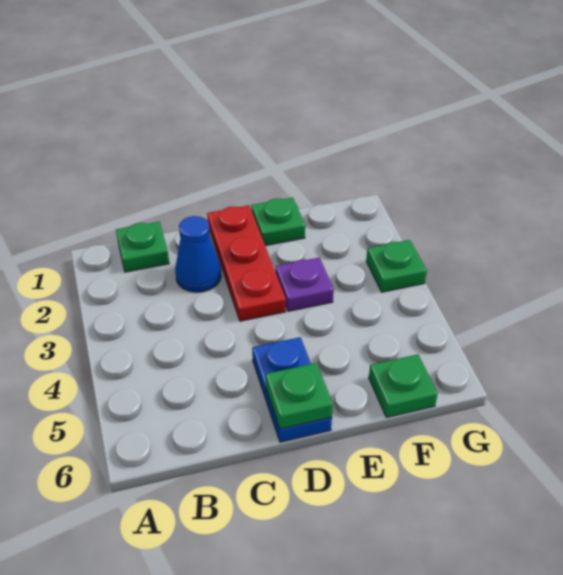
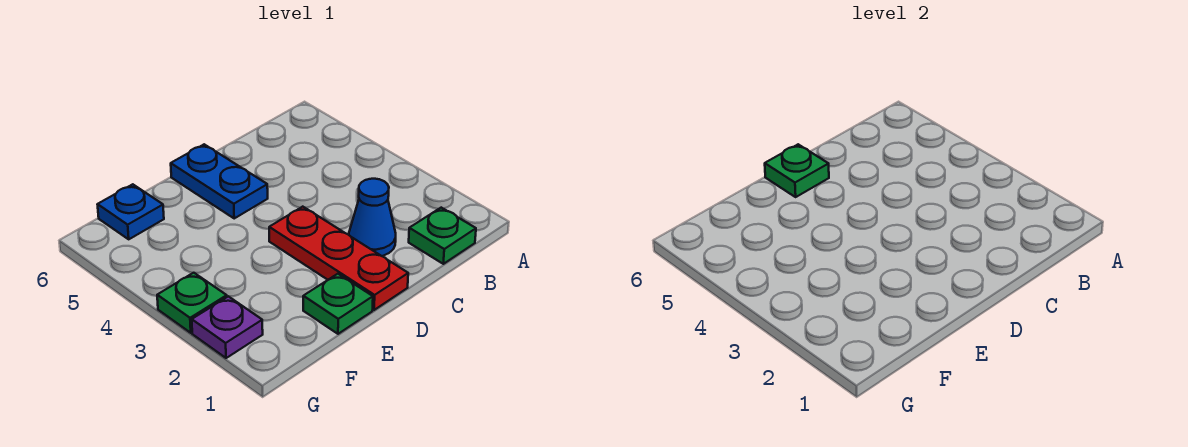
purple 1x1 plate [275,257,334,311] -> purple 1x1 plate moved to [192,296,263,358]
green 1x1 plate [369,354,438,418] -> blue 1x1 plate [97,184,164,239]

